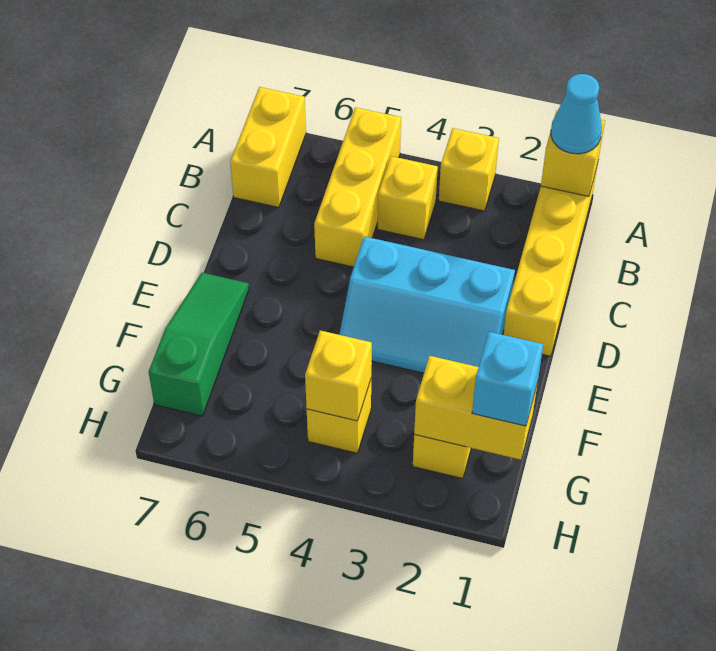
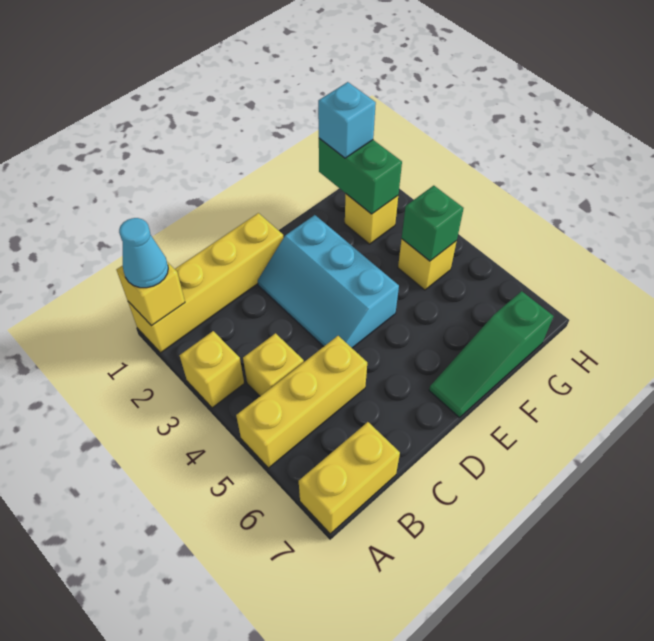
cyan 2x3 slope [339,236,515,373] -> cyan 2x3 slope turned to [258,215,399,348]
yellow 1x2 brick [414,356,538,460] -> green 1x2 brick [319,138,402,214]
yellow 1x1 brick [305,331,372,421] -> green 1x1 brick [402,186,464,261]

